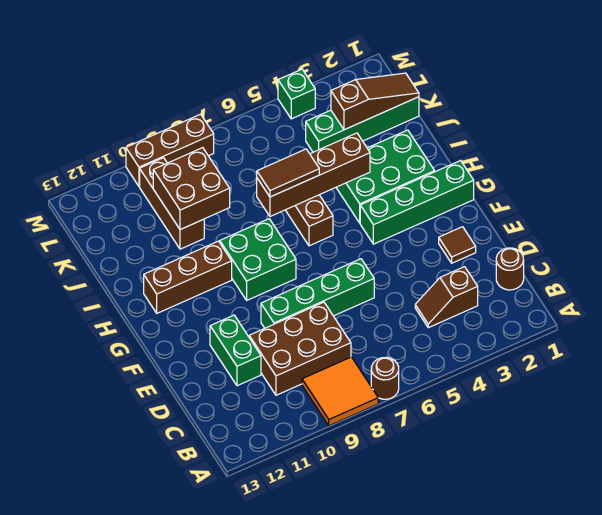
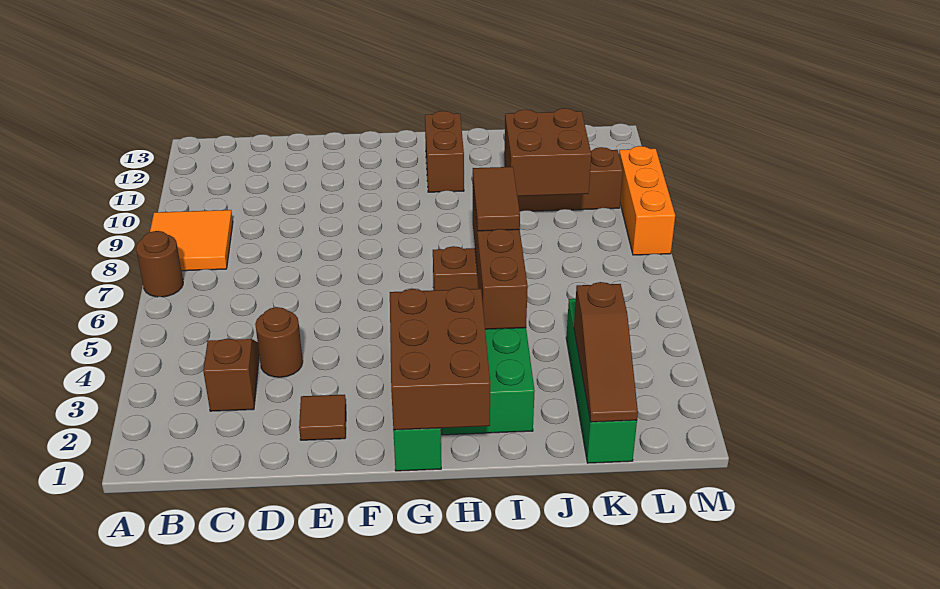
brown 1x1 round brick [496,248,524,290] -> brown 1x1 round brick moved to [255,307,303,377]
brown 2x3 brick [249,302,351,395] -> brown 2x3 brick moved to [390,287,490,430]
green 1x2 brick [210,315,261,386] -> none
green 1x4 brick [261,259,374,328] -> none
green 2x2 brick [220,219,296,300] -> none
brown 1x3 brick [144,241,232,313] -> brown 1x2 brick [425,111,464,192]
green 1x1 brick [278,69,315,119] -> none
brown 1x3 brick [126,114,214,186] -> orange 1x3 brick [619,146,675,255]

